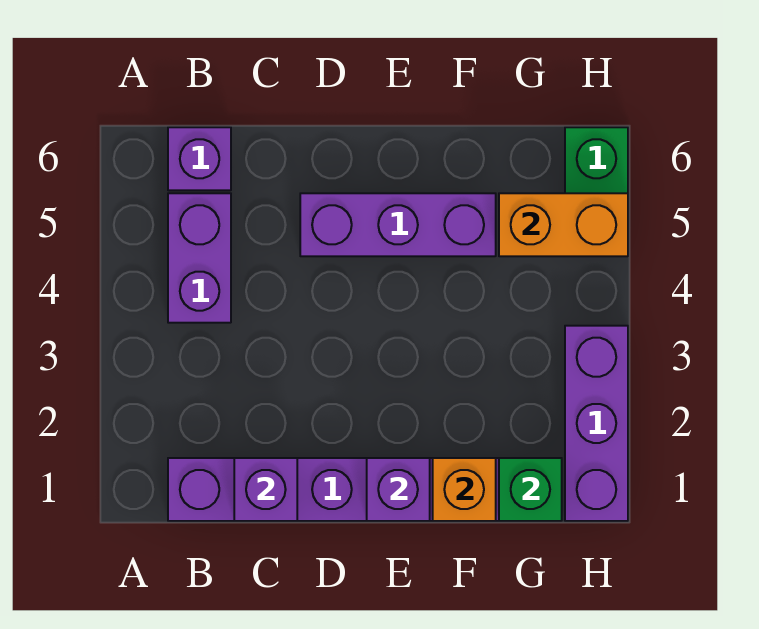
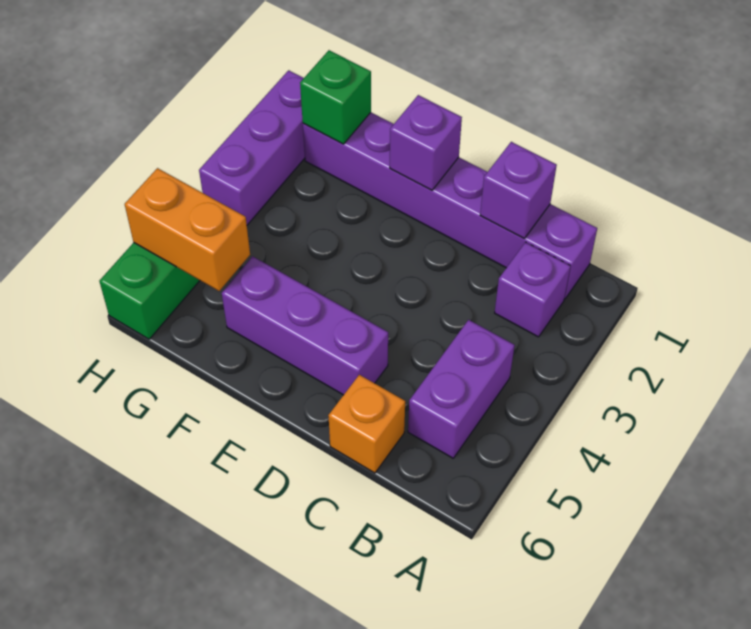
purple 1x1 brick [168,127,231,190] -> purple 1x1 brick moved to [495,242,571,337]
orange 1x1 brick [433,458,496,521] -> orange 1x1 brick moved to [328,375,405,473]

